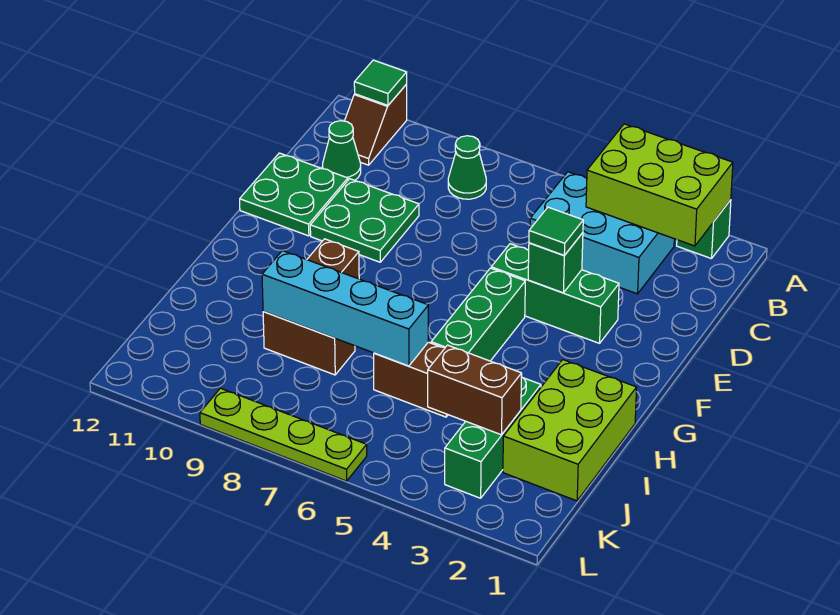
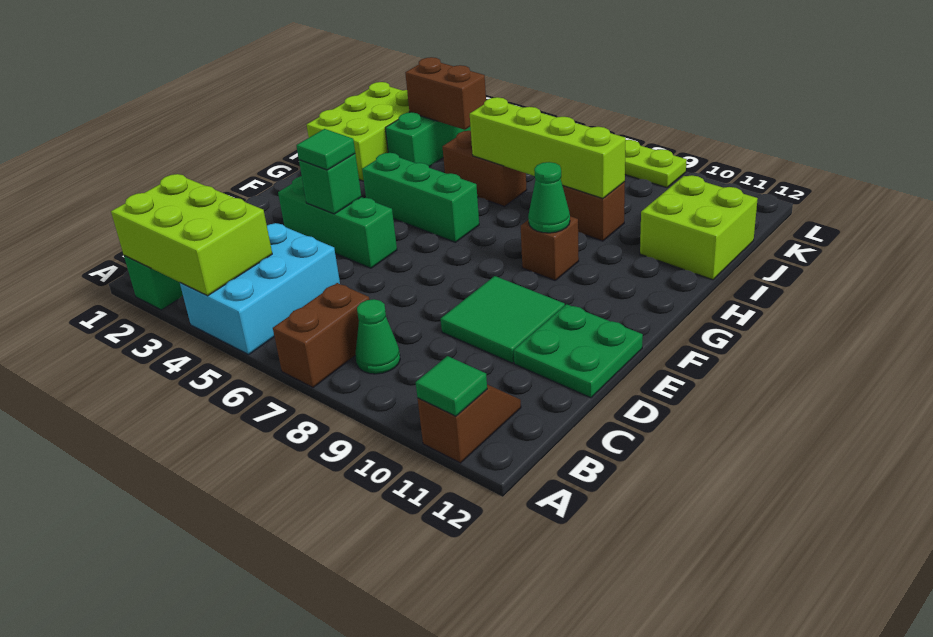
none -> brown 1x2 brick [273,283,369,388]
cyan 2x3 brick [530,172,674,294] -> cyan 2x3 brick turned to [180,223,340,355]
green 1x1 cone [322,121,361,180] -> green 1x1 cone moved to [528,162,570,233]
green 2x2 plate [310,179,419,262] -> green 2x2 tile [441,276,565,363]
green 1x3 brick [431,268,525,361] -> green 1x3 brick turned to [362,153,479,242]
cyan 1x4 brick [262,251,428,366] -> lime 1x4 brick [470,97,626,198]
none -> lime 2x2 brick [640,175,758,280]

